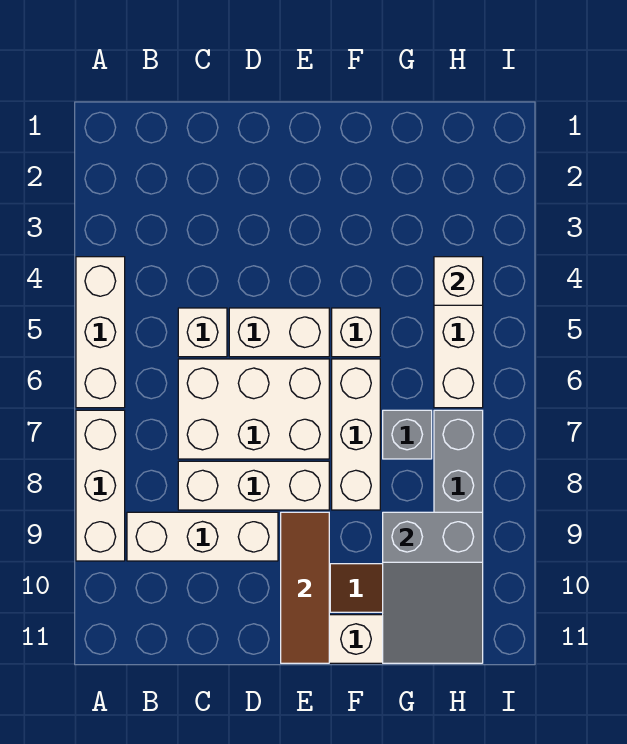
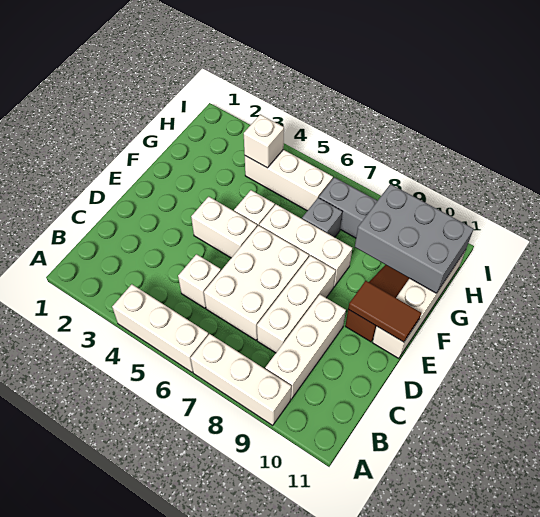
white 1x2 brick [229,308,329,357] -> white 1x2 brick turned to [191,197,257,258]
brown 1x3 tile [281,512,329,663] -> brown 1x2 tile [348,281,421,342]
grey 2x3 slope [383,512,483,663] -> grey 2x3 brick [355,184,473,293]

